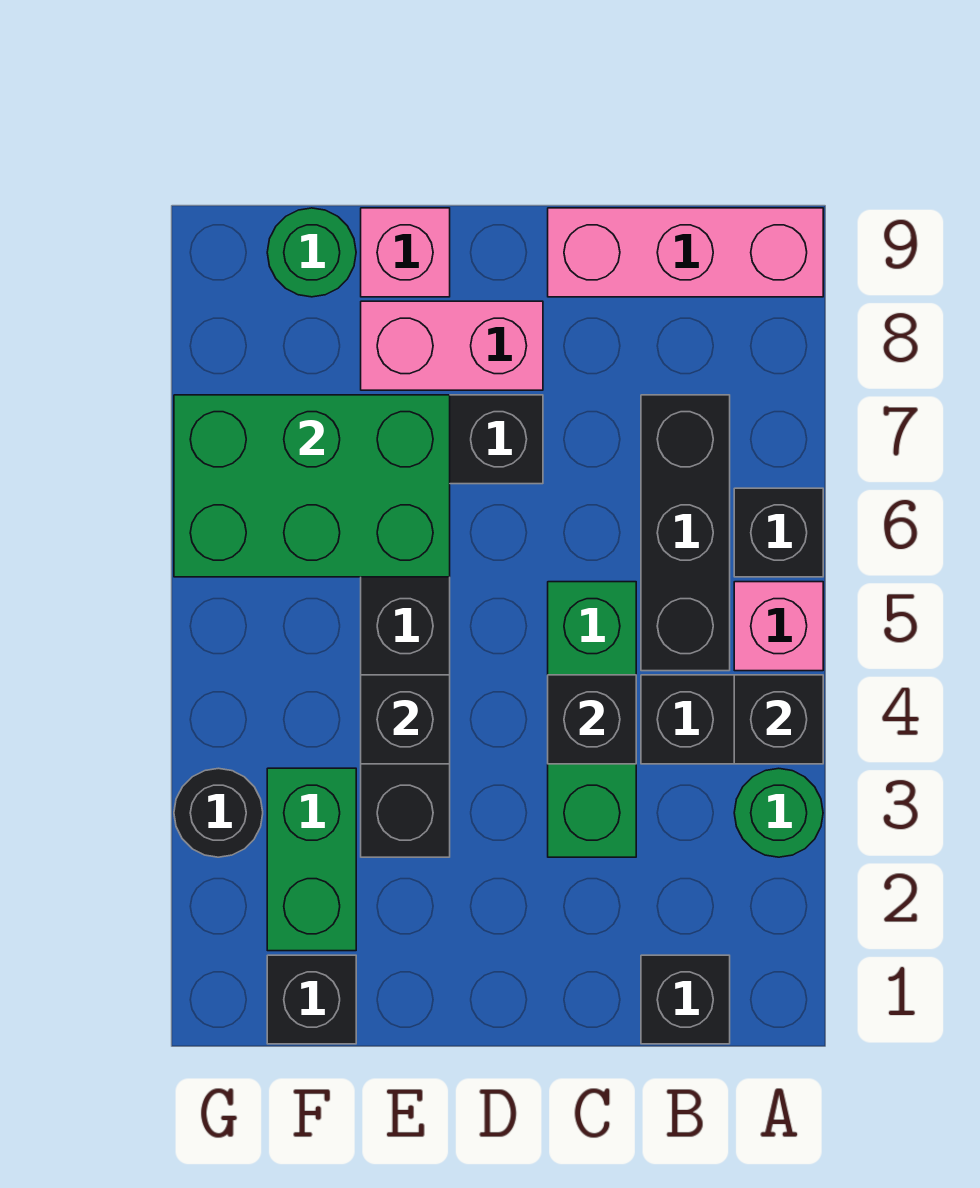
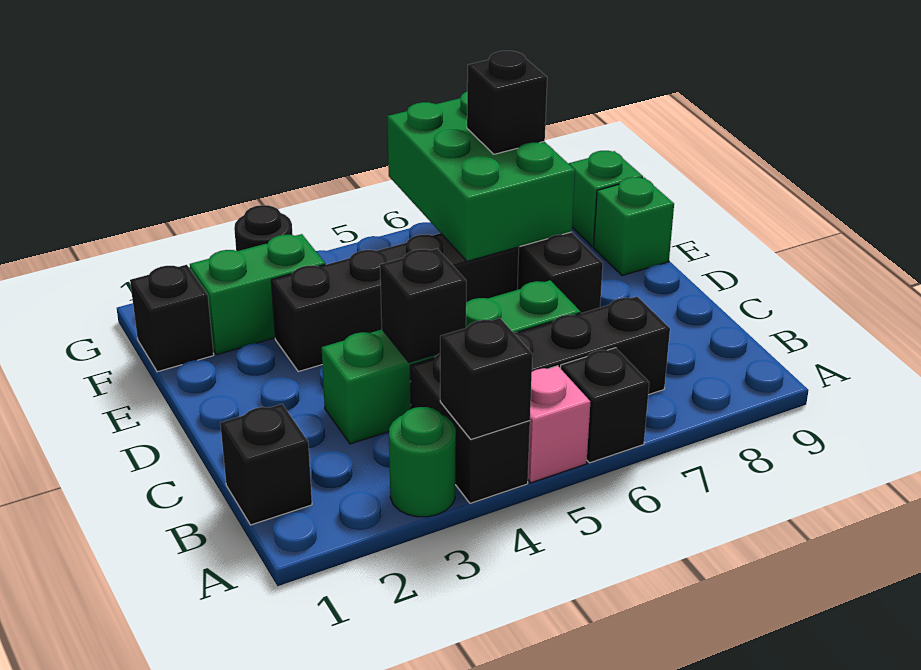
pink 1x3 brick [548,208,823,297] -> none
green 1x3 brick [548,582,636,857] -> green 1x4 brick [322,280,581,444]
pink 1x2 brick [361,301,543,390] -> none
black 1x1 brick [361,675,450,764] -> black 1x1 brick moved to [467,51,547,154]
pink 1x1 brick [361,208,450,297] -> green 1x1 brick [594,177,674,276]
green 1x1 round brick [267,208,356,297] -> green 1x1 brick [568,151,643,247]

